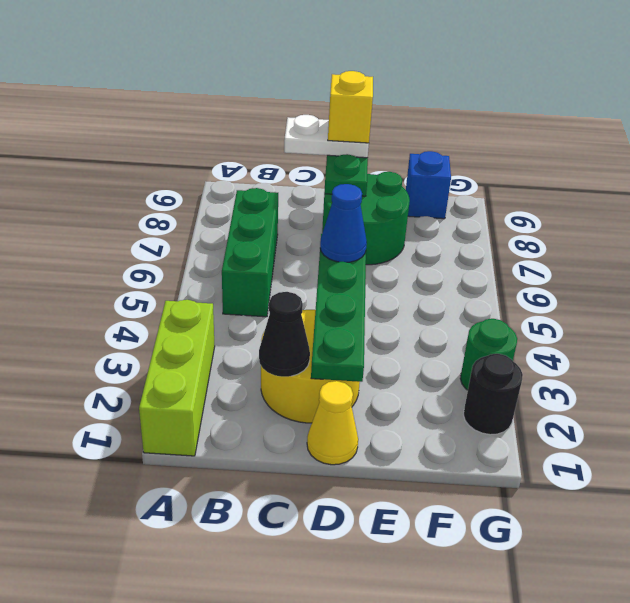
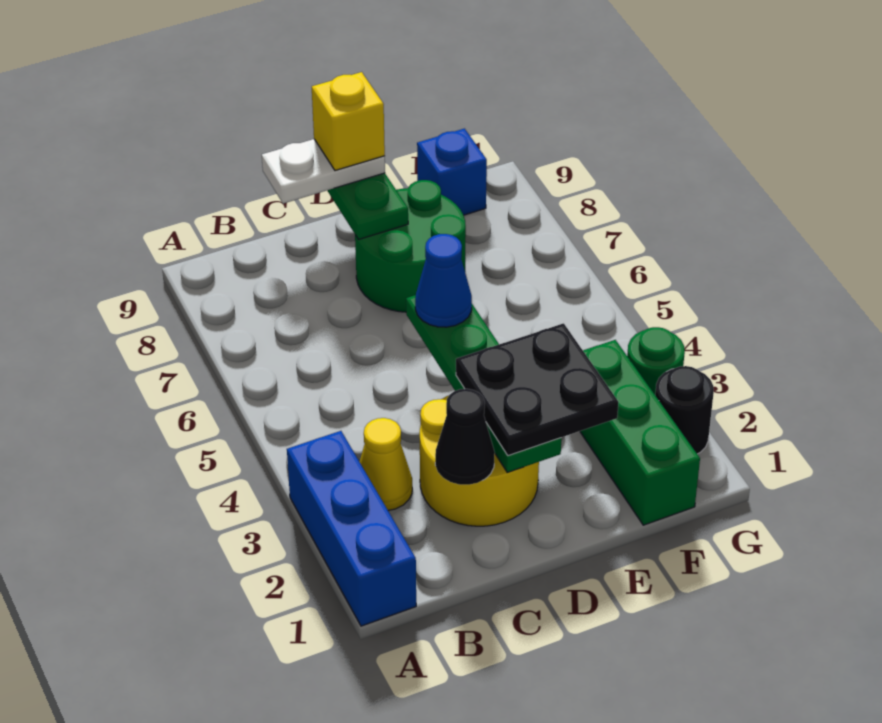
lime 1x3 brick [139,300,215,456] -> blue 1x3 brick [287,431,416,626]
green 1x3 brick [222,188,278,317] -> green 1x3 brick moved to [580,340,700,525]
yellow 1x1 cone [307,381,358,465] -> yellow 1x1 cone moved to [360,418,412,511]
none -> black 2x2 plate [456,323,618,456]

